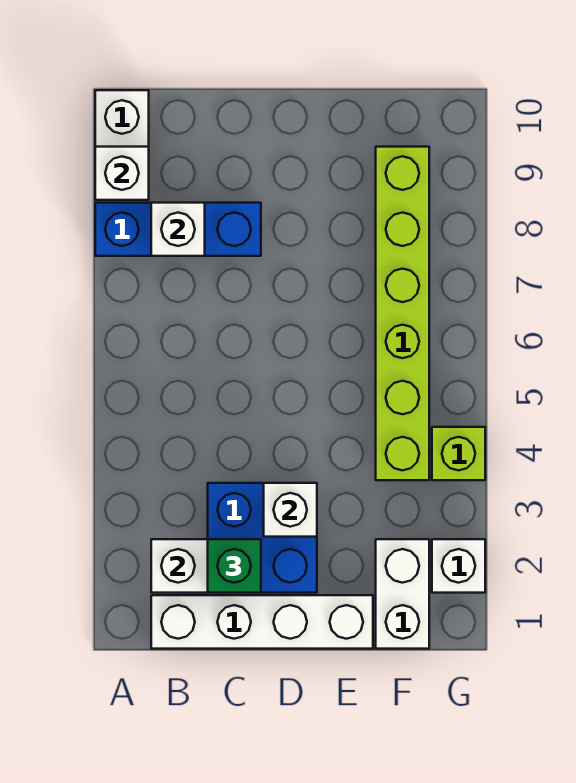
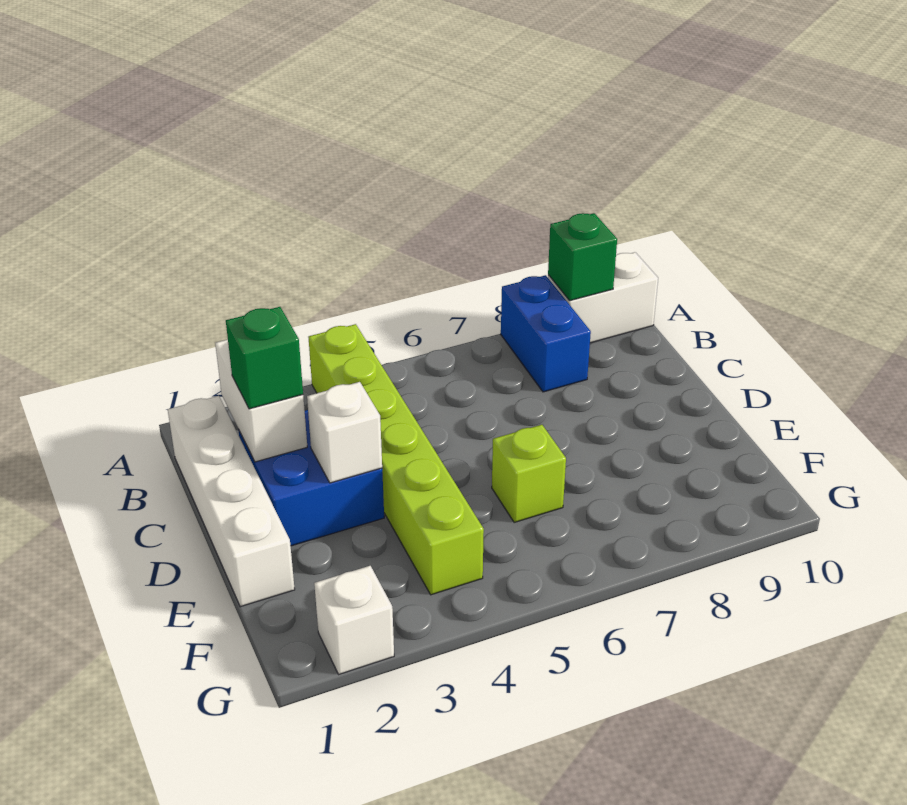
blue 1x3 brick [95,203,261,256] -> blue 1x2 brick [501,275,591,392]
white 1x1 brick [95,147,149,200] -> green 1x1 brick [548,213,617,301]
white 1x1 brick [151,203,205,256] -> none
white 1x2 brick [376,539,429,649] -> none
lime 1x6 brick [376,147,429,480] -> lime 1x6 brick turned to [308,324,484,595]
lime 1x1 brick [432,427,485,480] -> lime 1x1 brick moved to [492,425,566,523]

